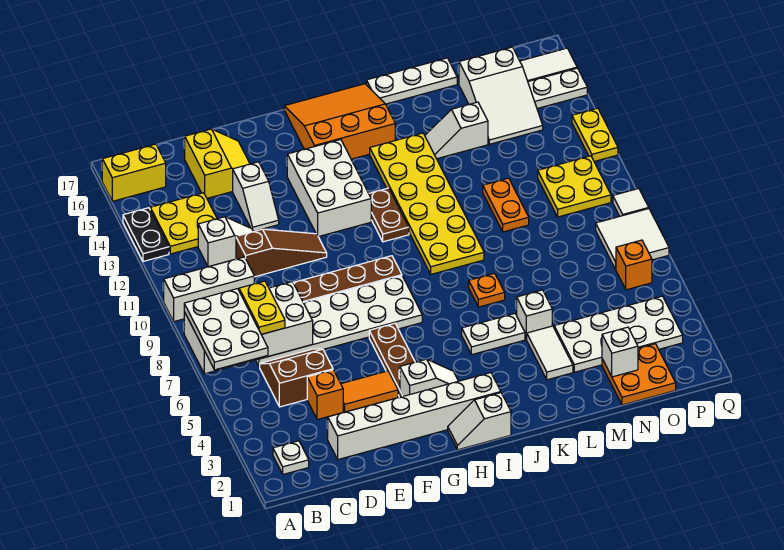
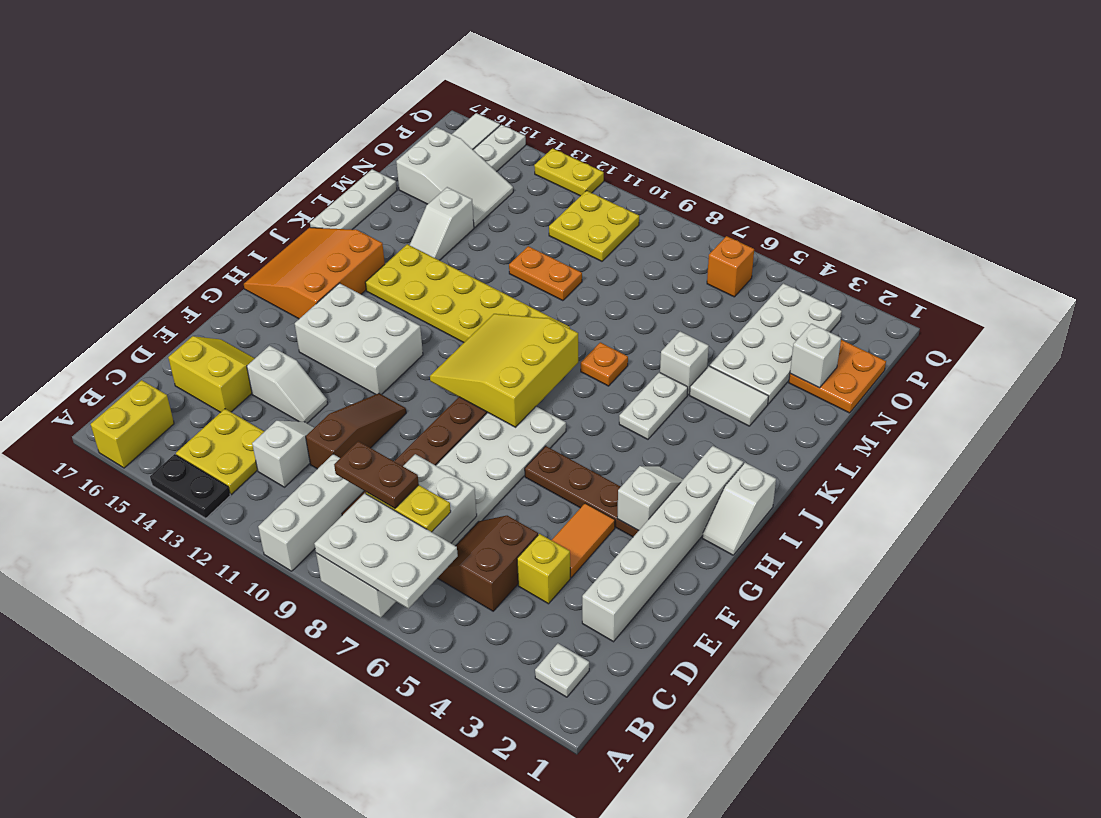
orange 1x1 brick [307,370,343,420] -> yellow 1x1 brick [517,534,570,604]
none -> yellow 3x3 slope [430,314,578,427]
brown 1x2 plate [369,188,409,242] -> brown 1x2 plate moved to [334,441,419,508]
white 2x2 tile [596,209,669,269] -> none
white 1x1 tile [613,189,649,216] -> none

